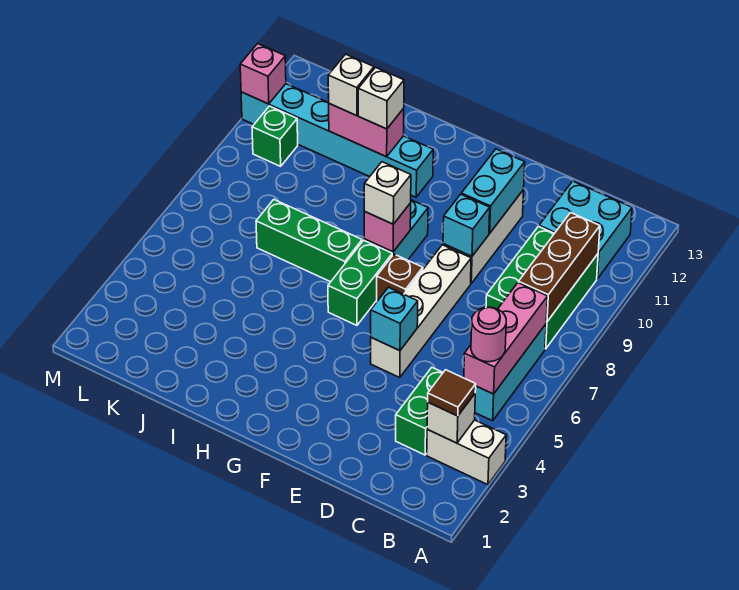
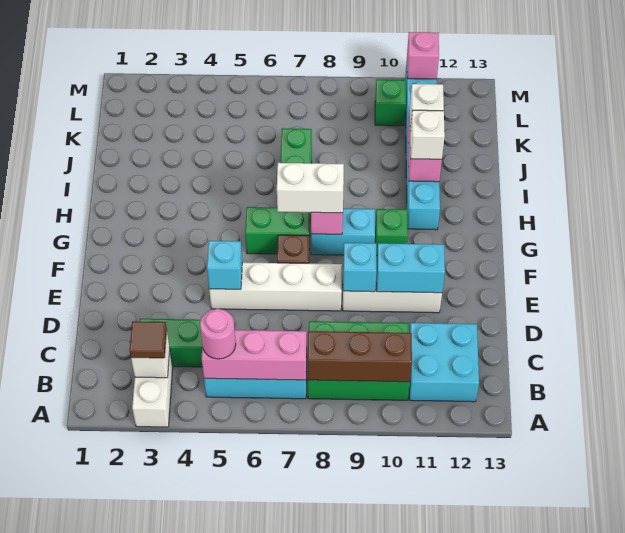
white 1x1 brick [364,162,411,224] -> white 1x2 brick [277,163,344,213]
none -> green 1x1 brick [375,209,408,256]

